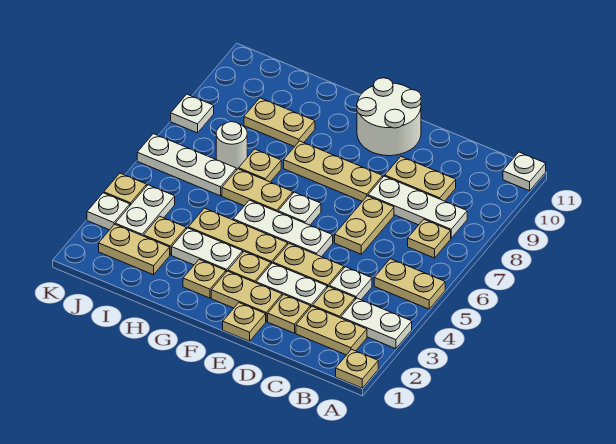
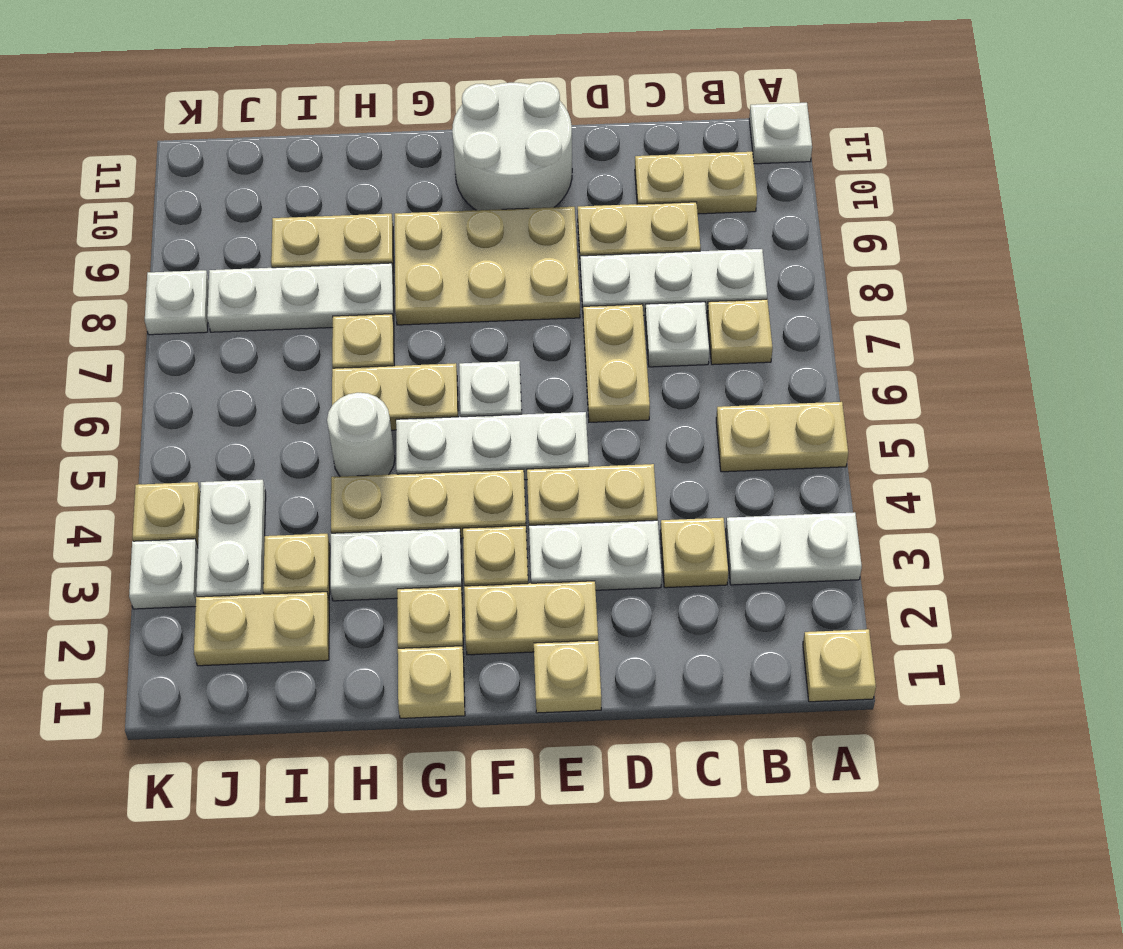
tan 1x2 plate [296,306,367,355] -> tan 1x2 plate moved to [635,152,757,214]
white 1x1 plate [329,267,372,300] -> white 1x1 plate moved to [645,302,709,367]
tan 1x1 plate [268,295,311,333] -> tan 1x1 plate moved to [398,646,465,718]
tan 1x3 plate [284,141,383,201] -> tan 2x3 plate [395,207,580,325]
white 1x3 plate [137,134,236,196] -> white 1x3 plate moved to [207,263,394,332]
white 1x1 round brick [216,122,247,170] -> white 1x1 round brick moved to [327,393,395,476]

